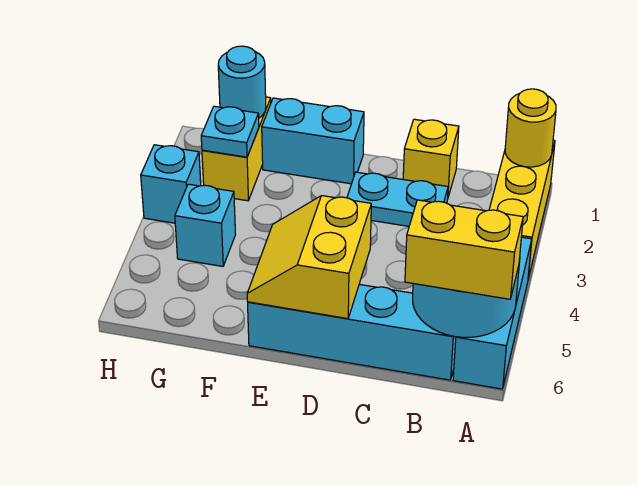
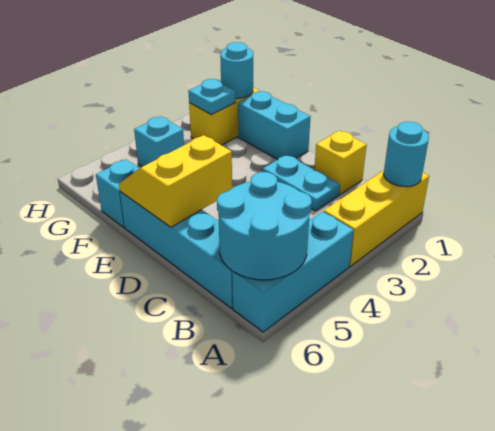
yellow 1x1 round brick [505,89,556,167] -> cyan 1x1 round brick [384,122,429,187]
yellow 1x2 brick [405,200,523,299] -> none
cyan 1x1 brick [141,145,201,223] -> cyan 1x1 brick moved to [96,159,139,227]

